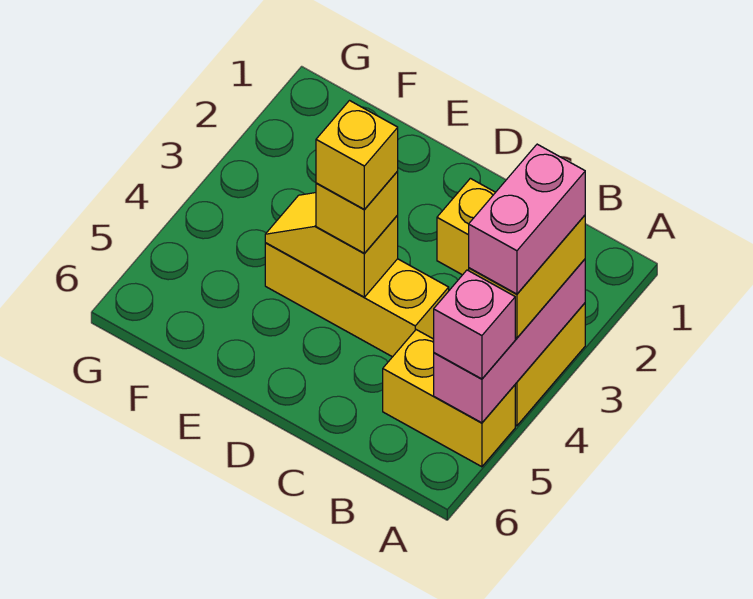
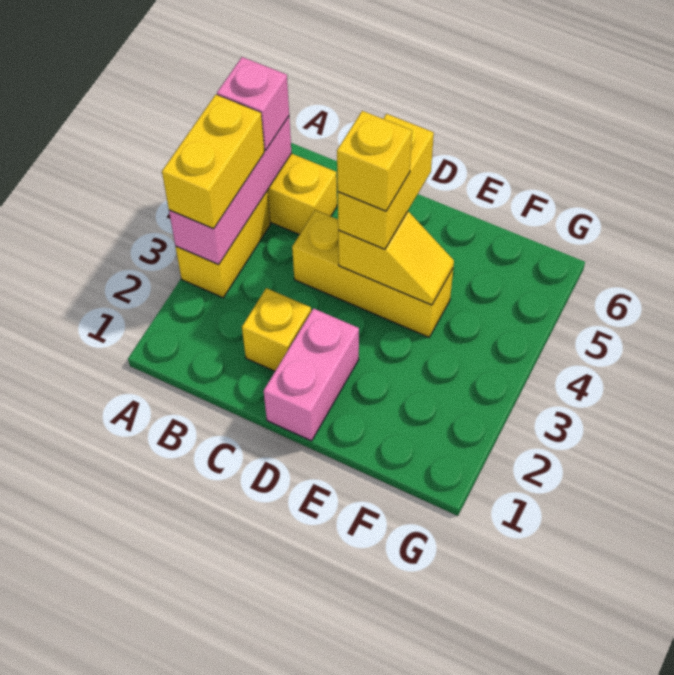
pink 1x2 brick [469,144,585,294] -> pink 1x2 brick moved to [264,309,359,441]
yellow 1x1 brick [316,172,398,253] -> yellow 1x2 brick [338,114,434,249]

